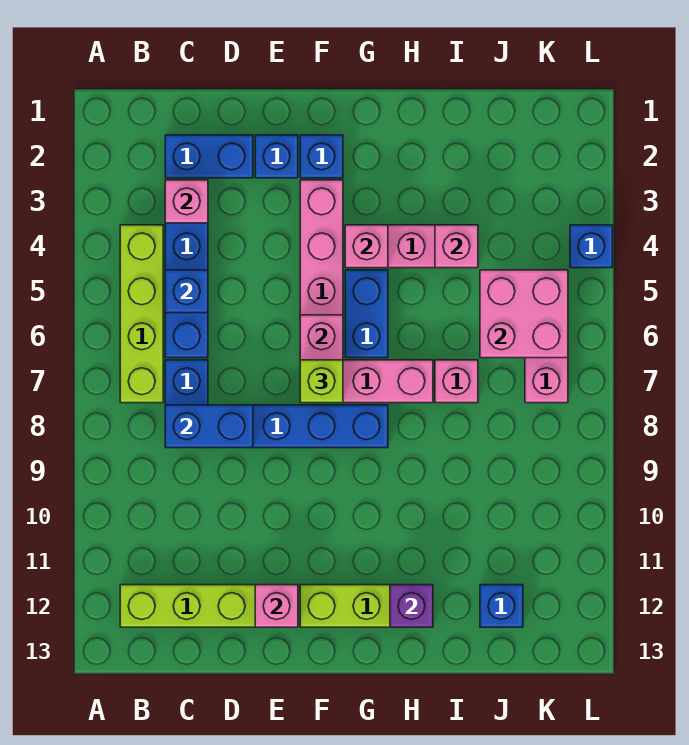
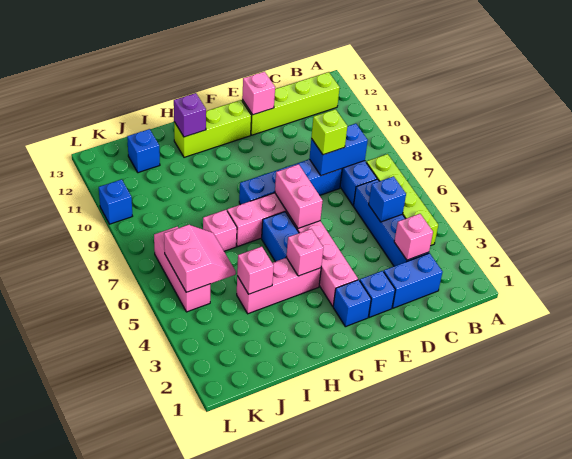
lime 1x1 brick [300,360,343,403] -> lime 1x1 brick moved to [311,109,347,155]
pink 2x2 brick [480,270,568,358] -> pink 2x2 slope [164,225,236,292]
blue 1x1 brick [570,225,613,268] -> blue 1x1 brick moved to [99,179,132,224]

